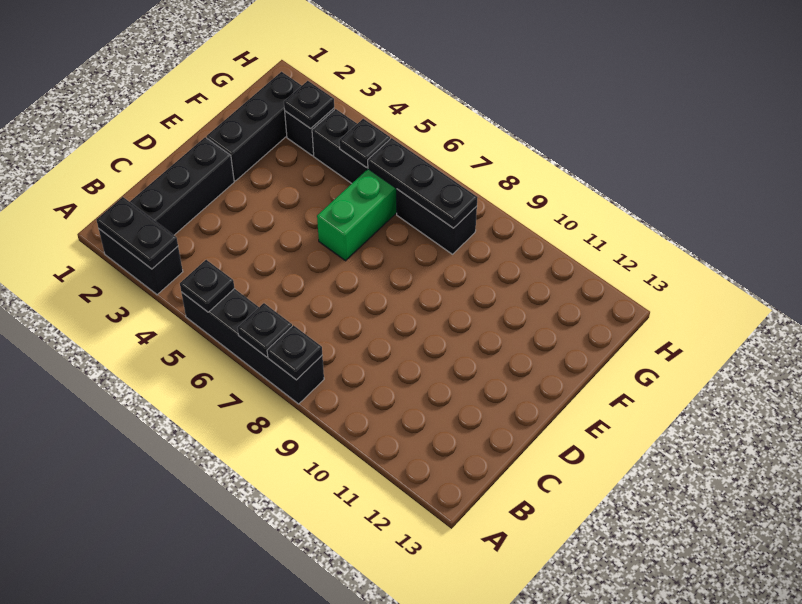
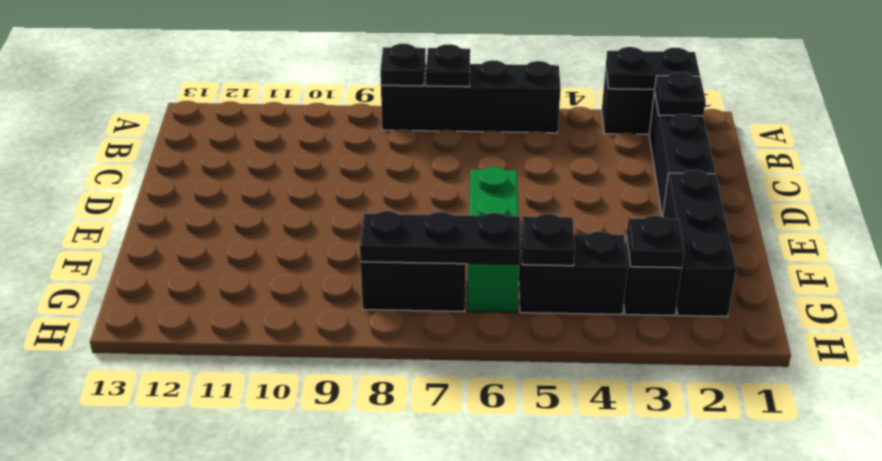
black 1x1 plate [180,260,235,312] -> black 1x1 plate moved to [654,72,706,116]

